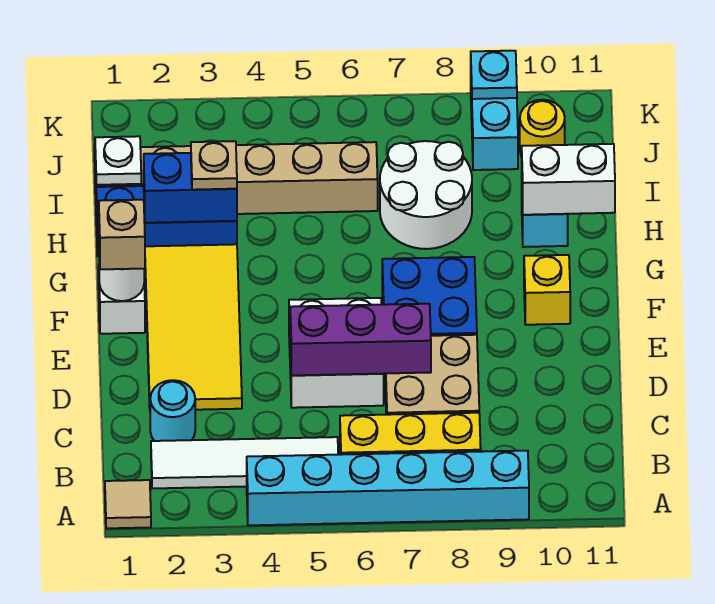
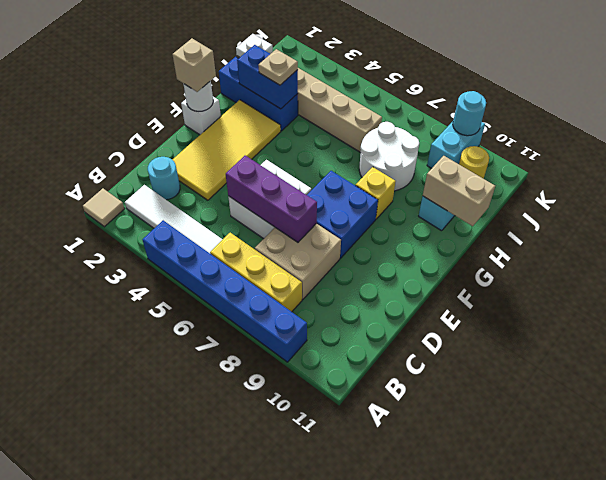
cyan 1x6 brick [247,451,529,525] -> blue 1x6 brick [142,220,307,362]
yellow 1x1 brick [524,255,570,325] -> yellow 1x1 brick moved to [356,167,396,219]
white 1x2 brick [522,144,615,215] -> tan 1x2 brick [423,156,495,226]
cyan 1x1 plate [471,51,517,99] -> cyan 1x1 round brick [453,91,486,136]

